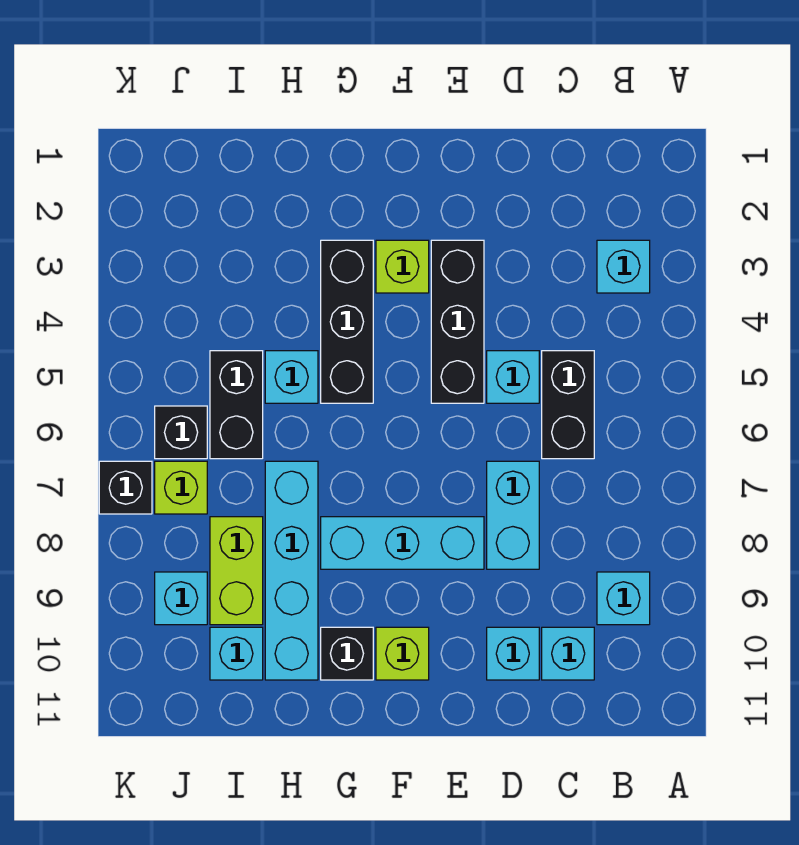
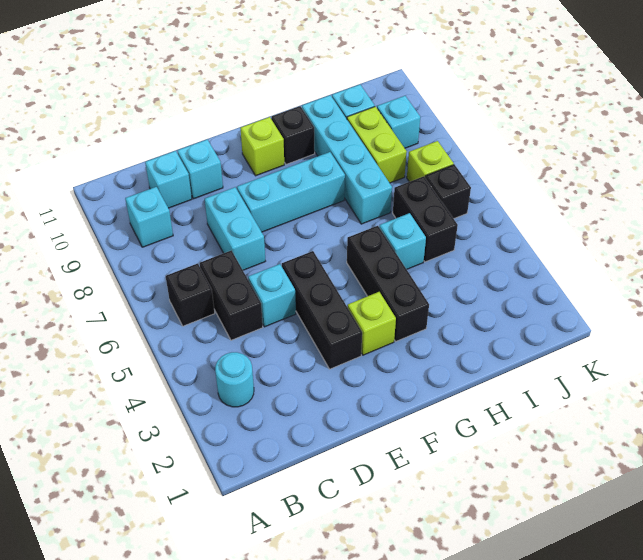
cyan 1x1 brick [597,240,650,293] -> cyan 1x1 round brick [215,352,254,407]
black 1x1 brick [99,461,152,514] -> black 1x1 brick moved to [166,263,215,326]

